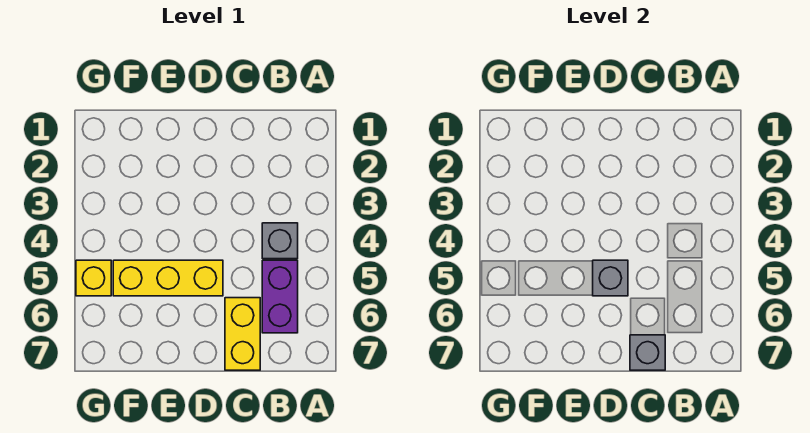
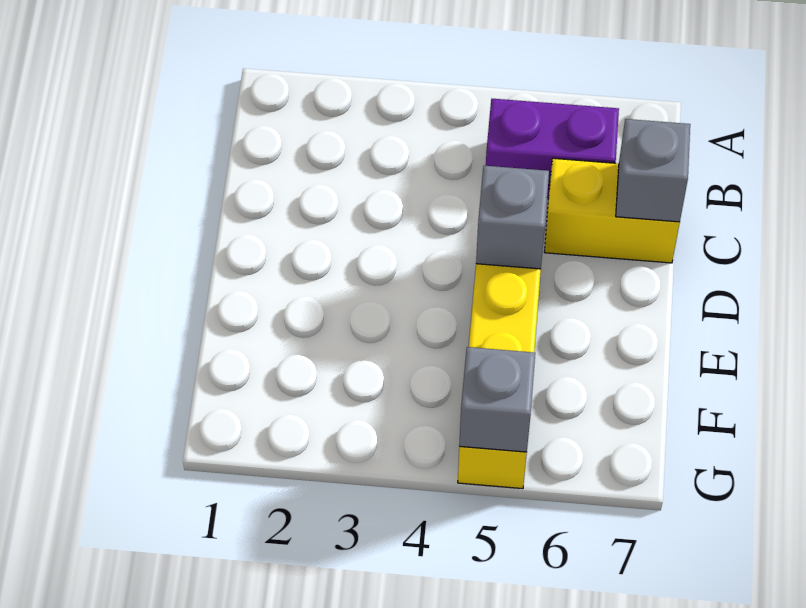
grey 1x1 brick [262,223,298,259] -> grey 1x1 brick moved to [459,347,535,452]

